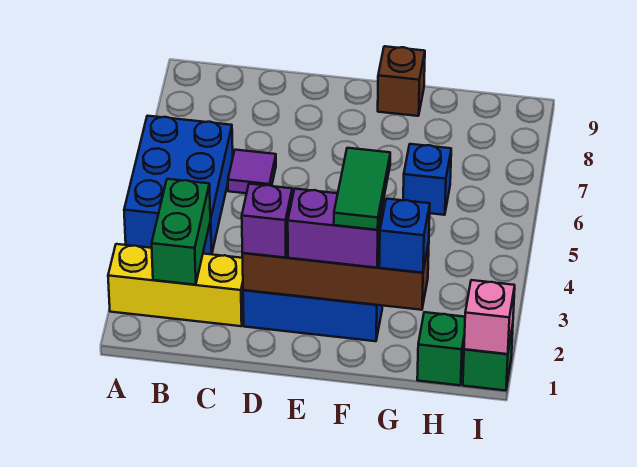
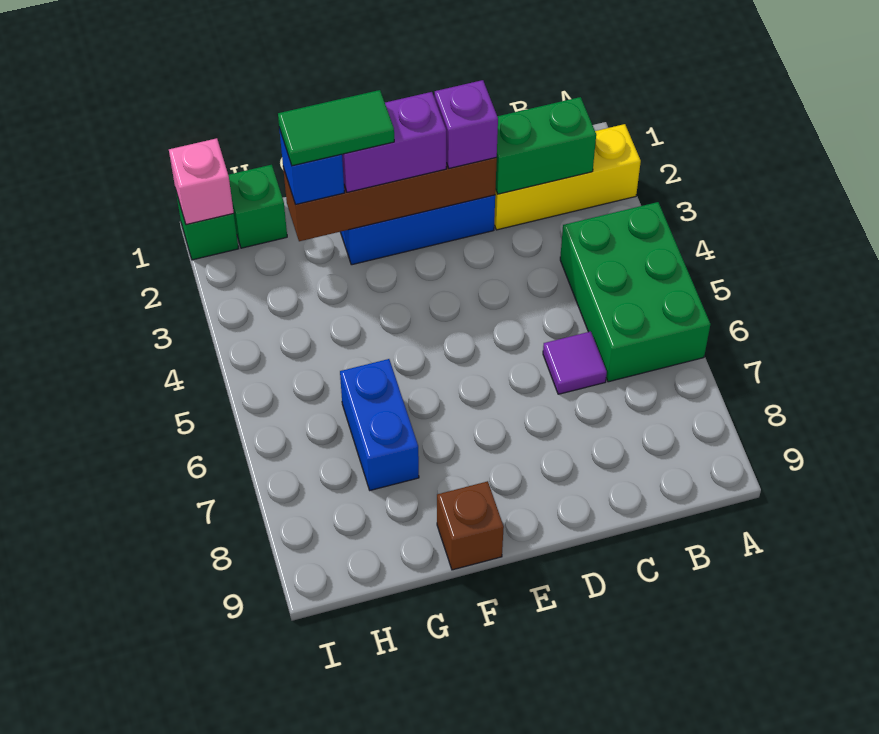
blue 2x3 brick [124,116,233,254] -> green 2x3 brick [560,202,710,382]
green 1x2 brick [152,179,210,285] -> green 1x2 brick turned to [496,97,596,194]
green 1x2 tile [334,148,390,230] -> green 1x2 tile turned to [278,90,394,166]
blue 1x1 brick [403,144,451,215] -> blue 1x2 brick [340,359,419,490]

